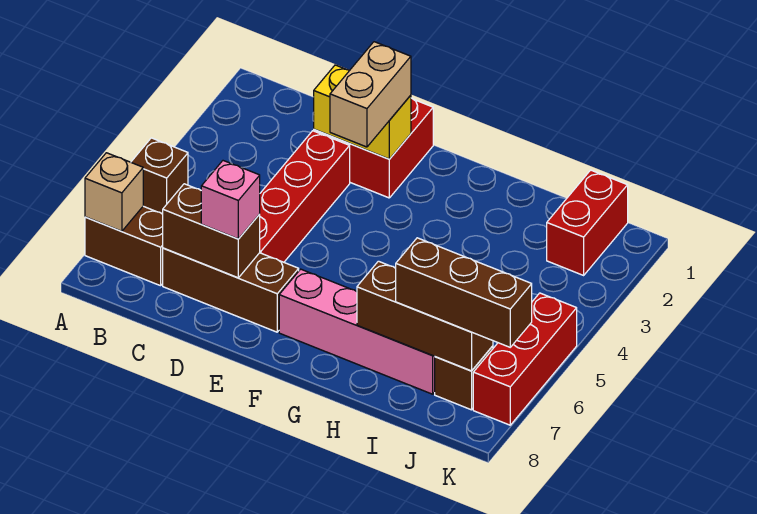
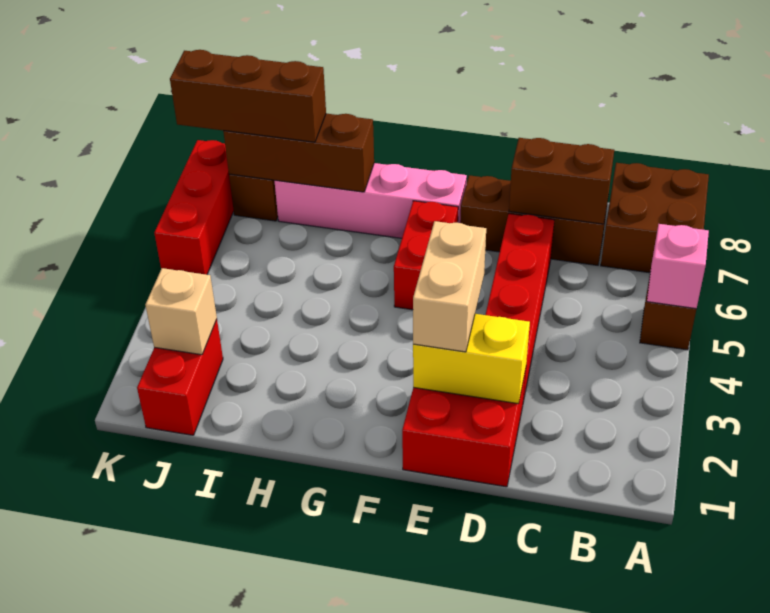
brown 1x2 brick [85,206,163,286] -> brown 2x2 brick [601,163,709,273]
tan 1x1 brick [85,153,143,231] -> tan 1x1 brick moved to [145,268,217,355]
pink 1x1 brick [201,161,260,239] -> pink 1x1 brick moved to [647,224,709,309]
none -> red 1x2 brick [394,201,458,310]

